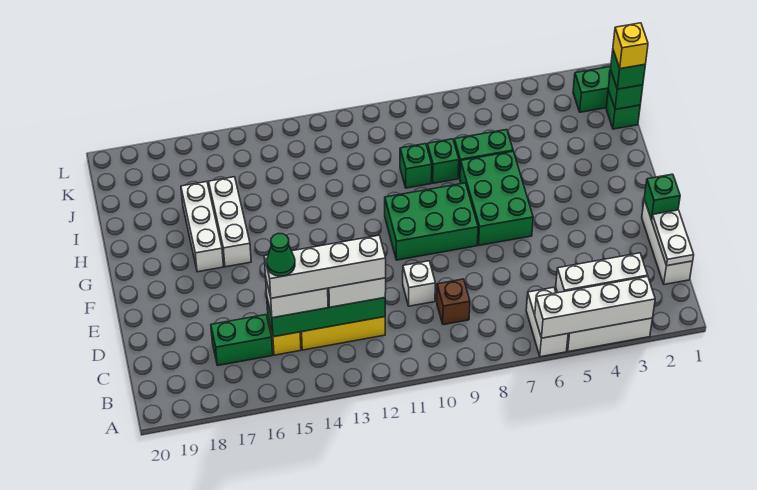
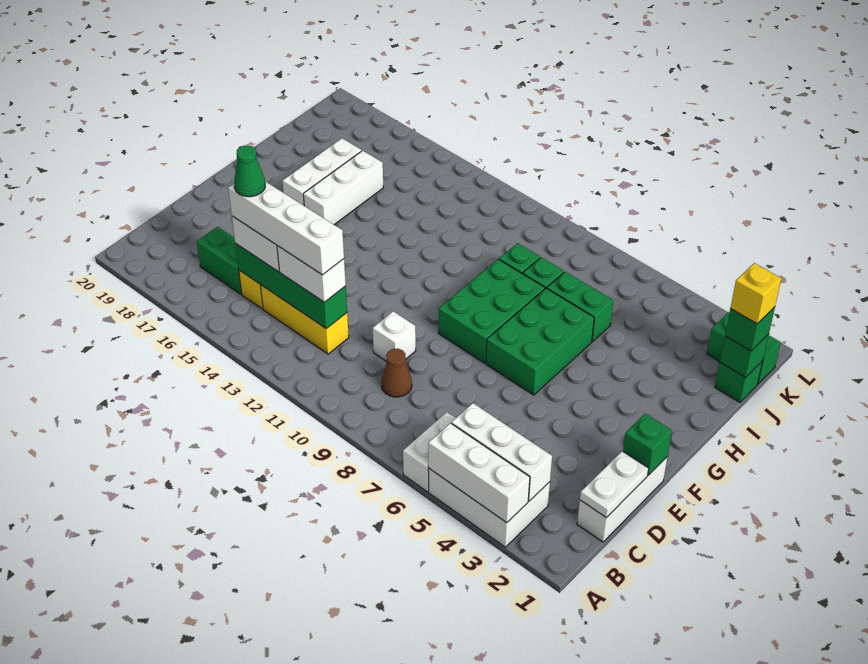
white 1x4 brick [535,276,655,338] -> white 1x3 brick [428,423,530,523]
brown 1x1 brick [437,279,470,325] -> brown 1x1 cone [382,349,412,397]
green 2x3 brick [385,183,478,260] -> green 2x3 brick turned to [438,259,545,363]

